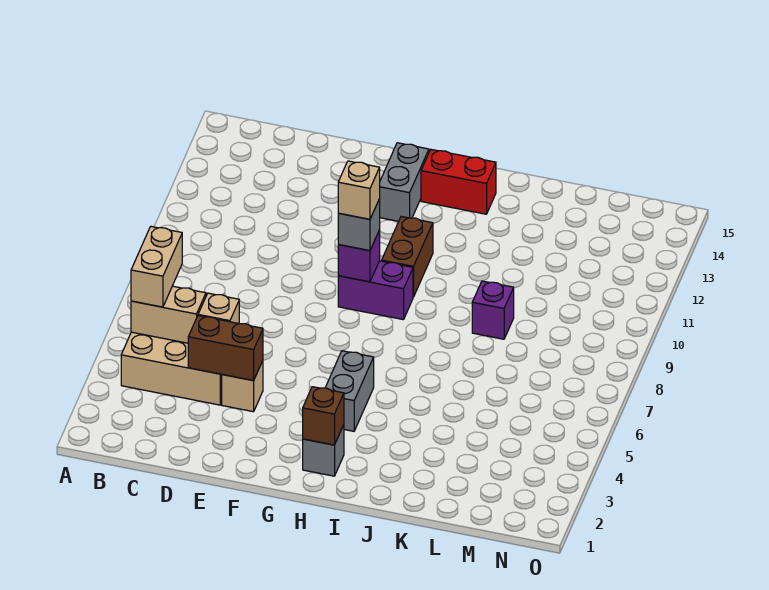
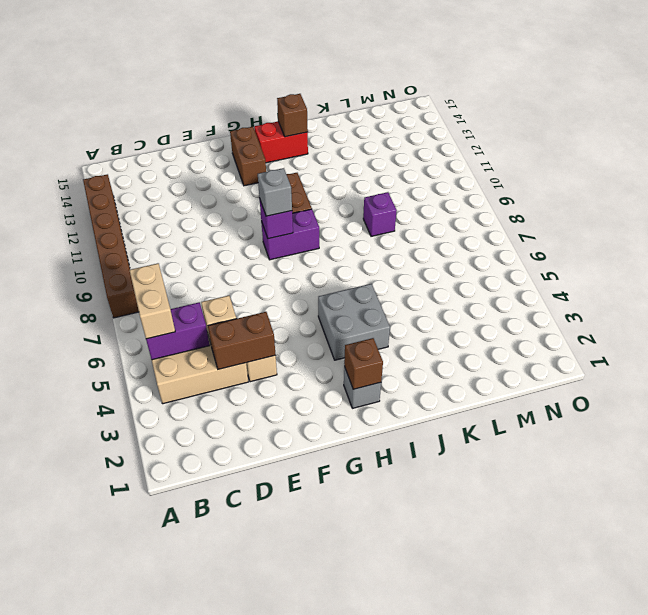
none -> brown 1x6 brick [83,174,139,318]
tan 1x2 brick [131,286,206,343] -> purple 1x2 brick [146,302,210,360]
tan 1x1 brick [338,161,380,219] -> none
grey 1x2 brick [380,143,429,221] -> brown 1x2 brick [230,127,266,186]
grey 1x2 brick [325,351,374,431] -> grey 2x2 brick [318,284,390,360]
none -> brown 1x1 brick [277,94,308,137]

